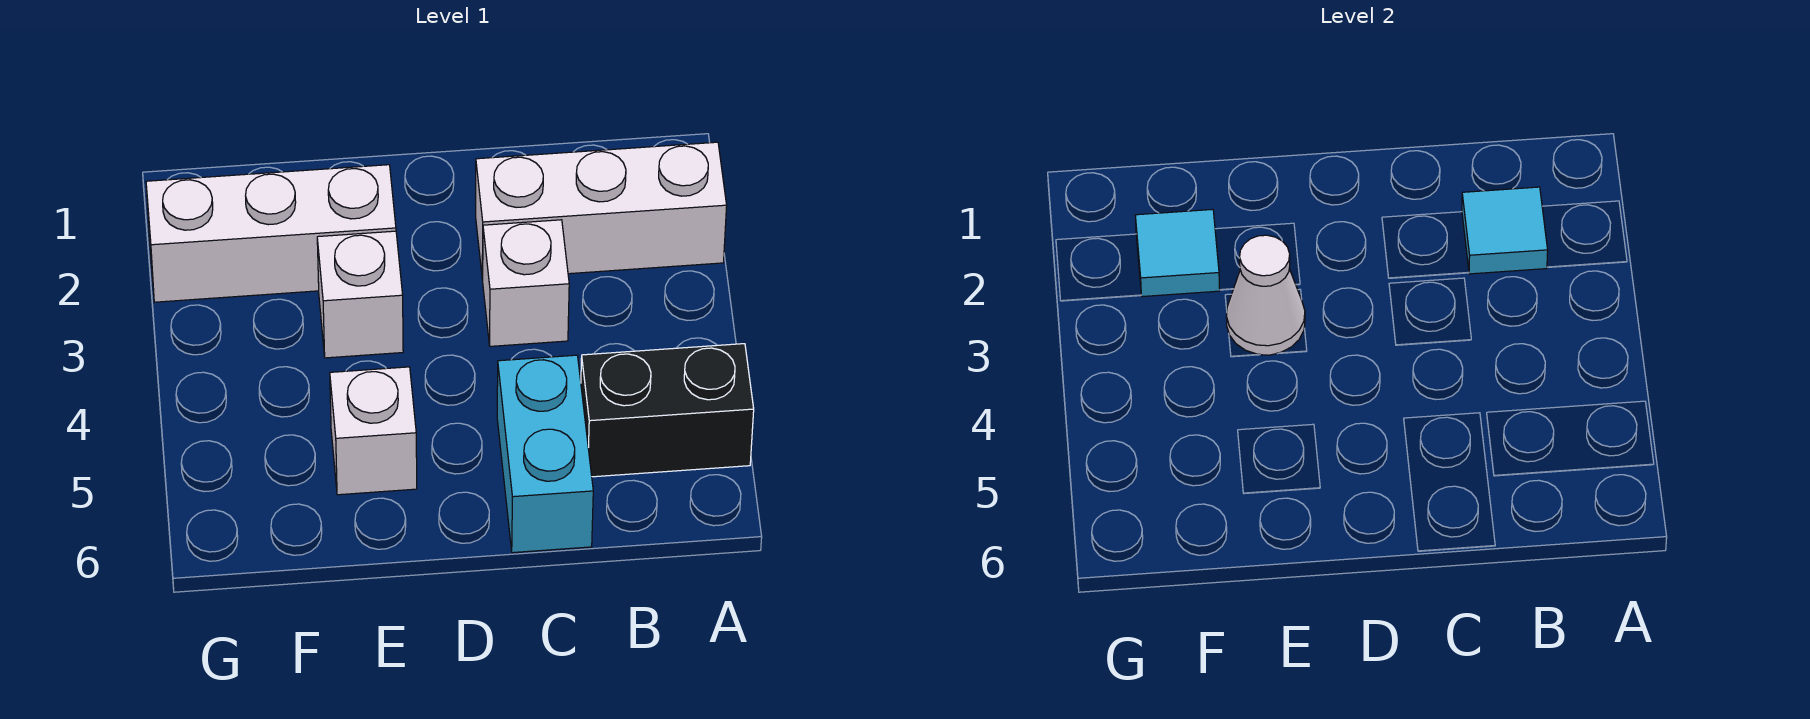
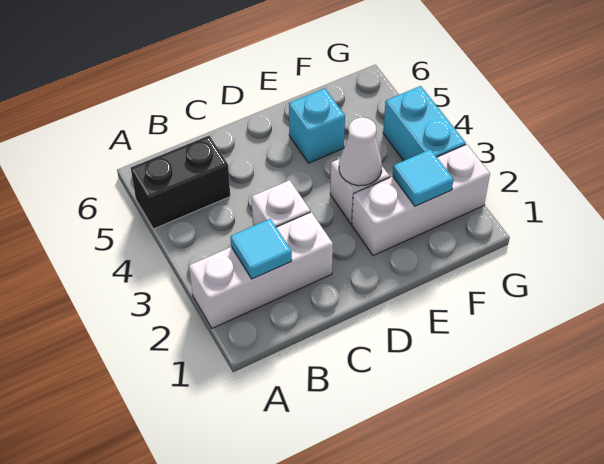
cyan 1x2 brick [497,355,593,553] -> cyan 1x2 brick moved to [383,86,466,161]
white 1x1 brick [330,367,417,495] -> cyan 1x1 brick [289,88,345,163]

